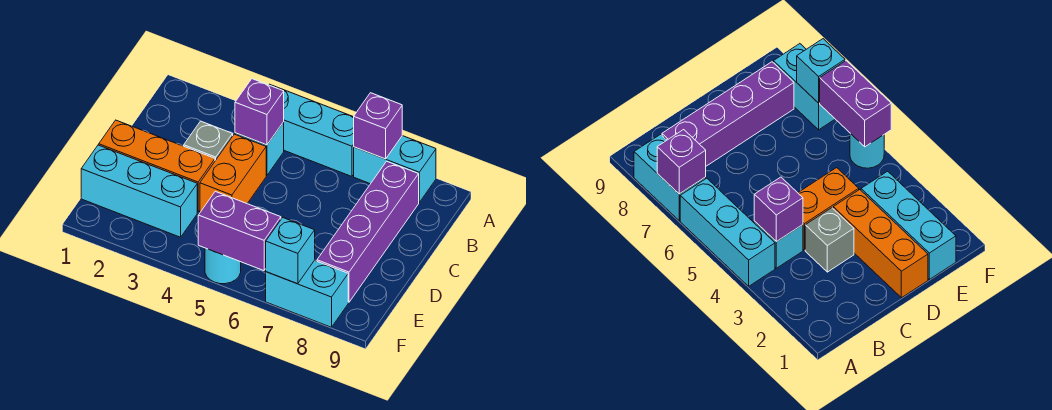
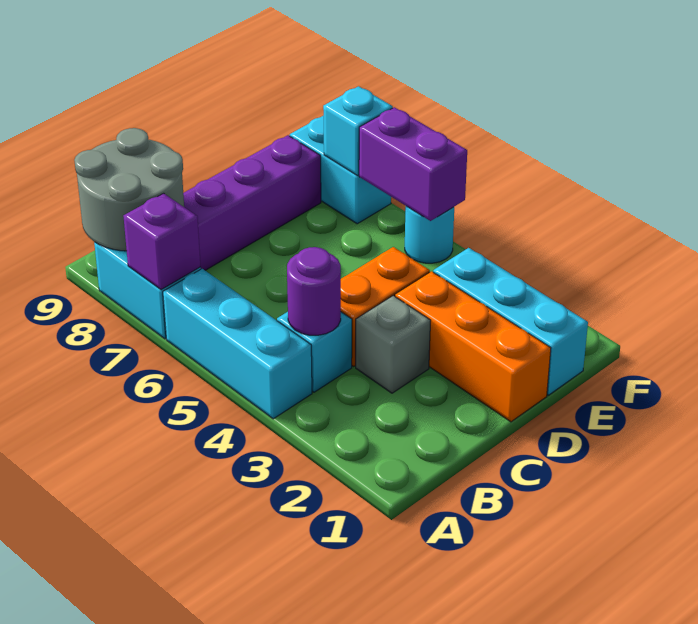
none -> grey 2x2 round brick [74,128,184,251]
purple 1x1 brick [235,79,284,145] -> purple 1x1 round brick [287,247,341,335]

